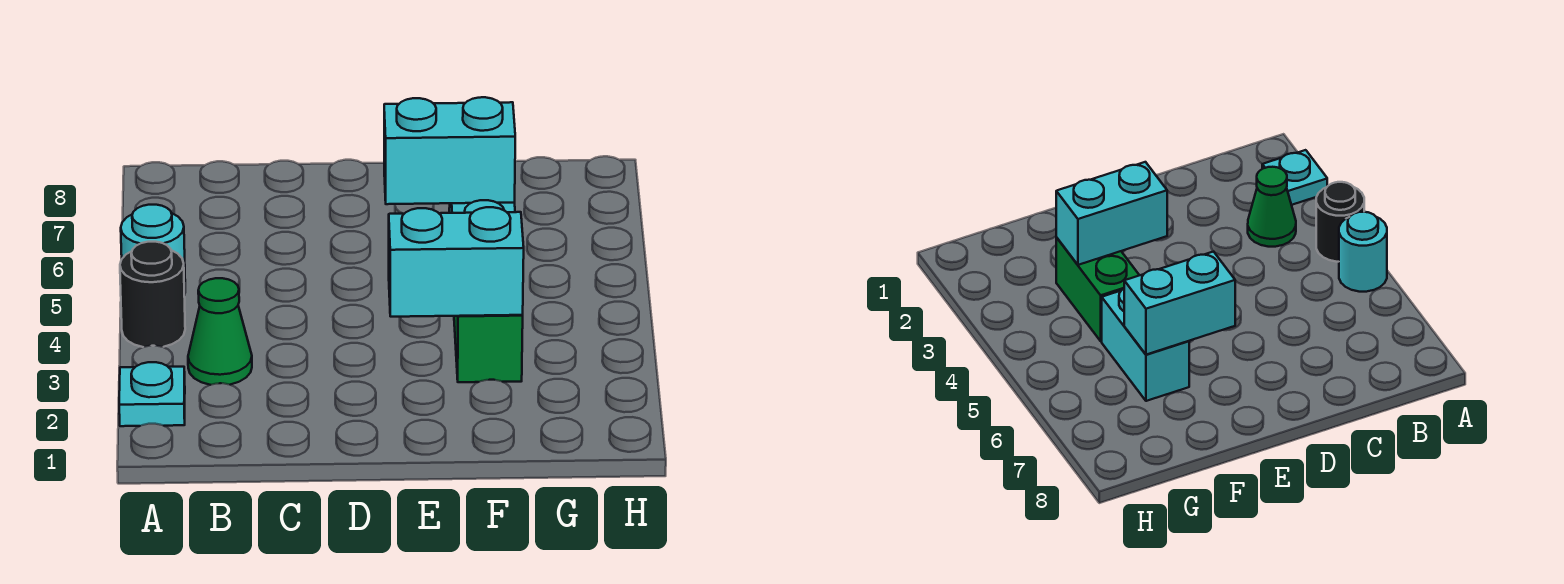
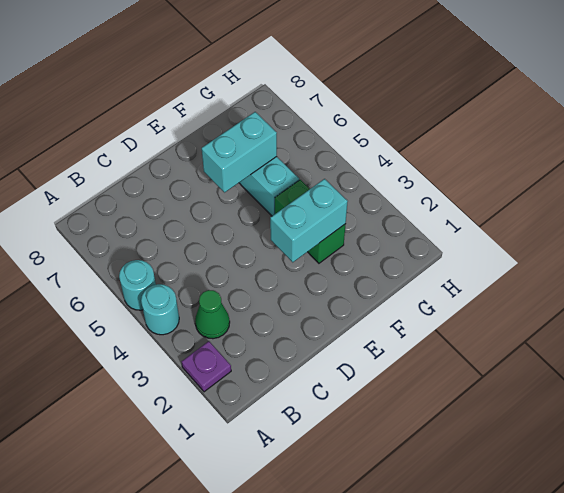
cyan 1x1 plate [119,362,185,426] -> purple 1x1 plate [181,341,231,392]
black 1x1 round brick [120,242,185,347] -> cyan 1x1 round brick [141,284,179,335]

